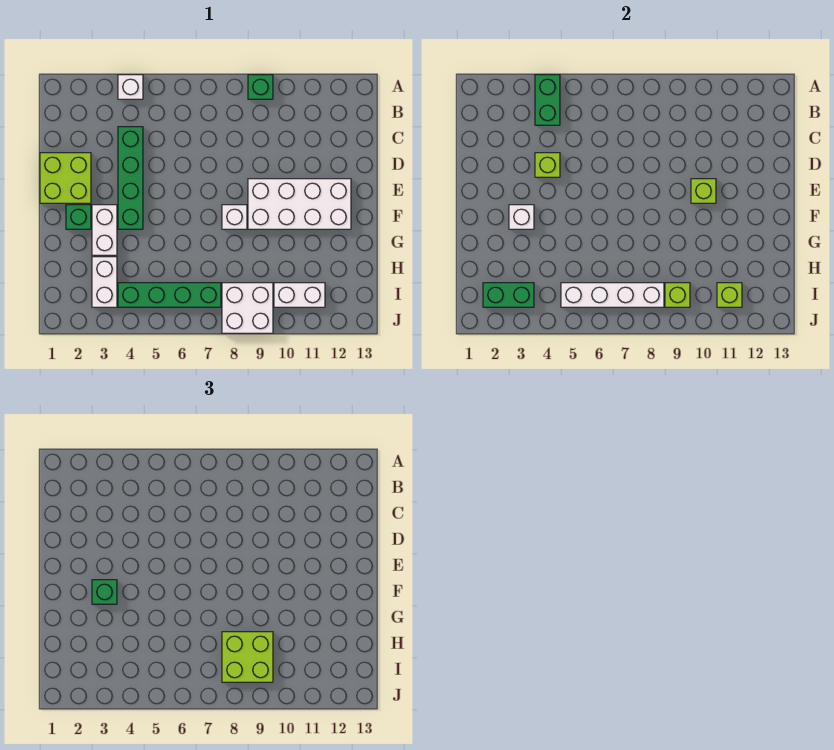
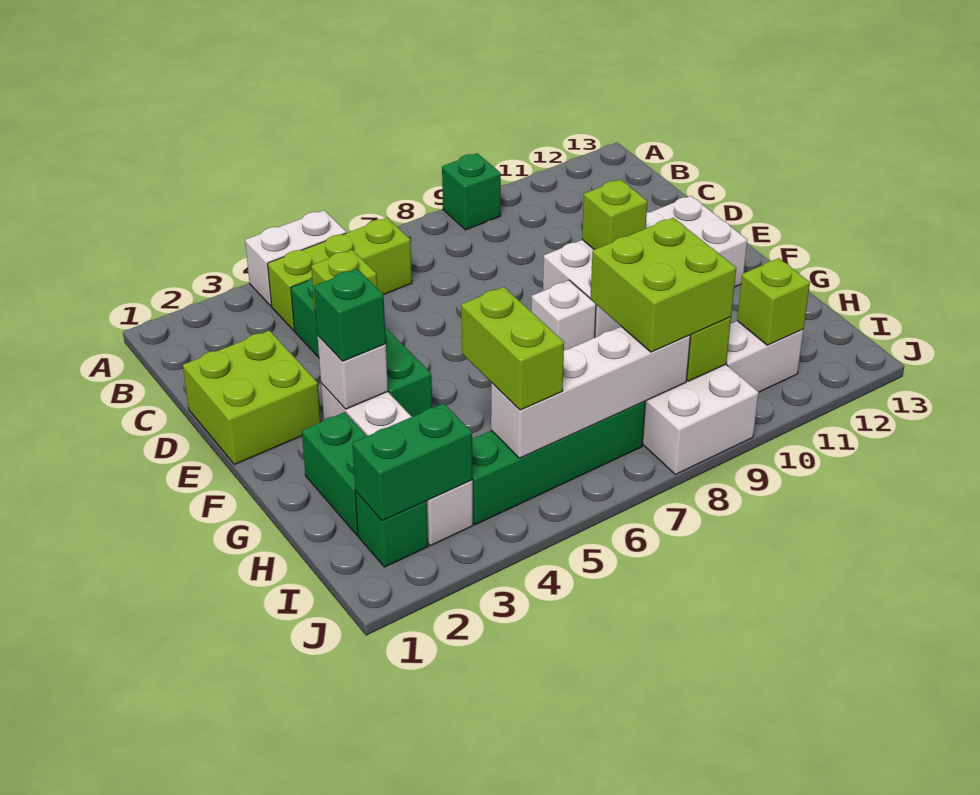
white 1x1 brick [118,75,143,99] -> white 1x2 brick [245,210,346,306]
green 1x2 brick [535,75,560,125] -> green 1x2 brick moved to [302,412,367,535]
none -> lime 1x3 brick [268,218,412,330]
green 1x1 brick [66,205,91,229] -> green 1x1 brick moved to [355,491,428,567]
none -> lime 1x2 brick [461,287,564,410]

